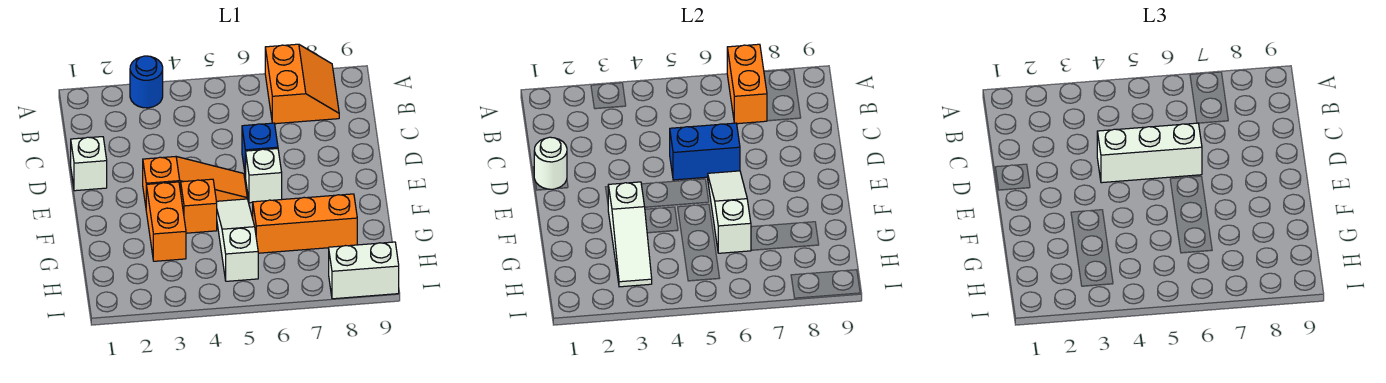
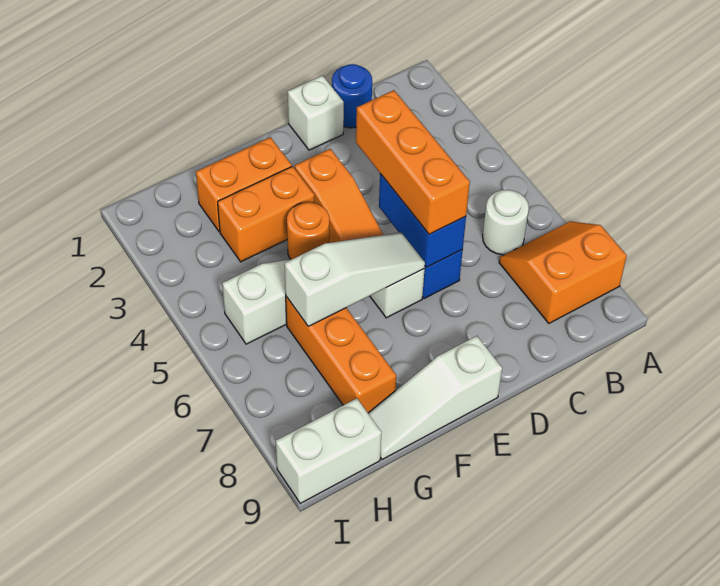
blue 1x1 round brick [130,56,163,108] -> blue 1x1 round brick moved to [332,64,372,128]
orange 2x2 slope [265,44,339,124] -> orange 2x2 slope turned to [499,221,627,323]
orange 1x2 brick [727,44,767,124] -> orange 1x2 brick moved to [196,137,292,232]
white 1x1 round brick [534,137,567,189] -> white 1x1 round brick moved to [483,190,529,255]
white 1x3 brick [1097,123,1202,183] -> orange 1x3 brick [356,90,470,234]
white 1x3 slope [608,182,652,287] -> white 1x3 slope moved to [368,336,502,460]
orange 1x1 brick [181,179,217,233] -> orange 1x1 round brick [287,202,329,259]
white 1x2 brick [329,242,399,299] -> white 1x2 brick turned to [276,398,382,503]

